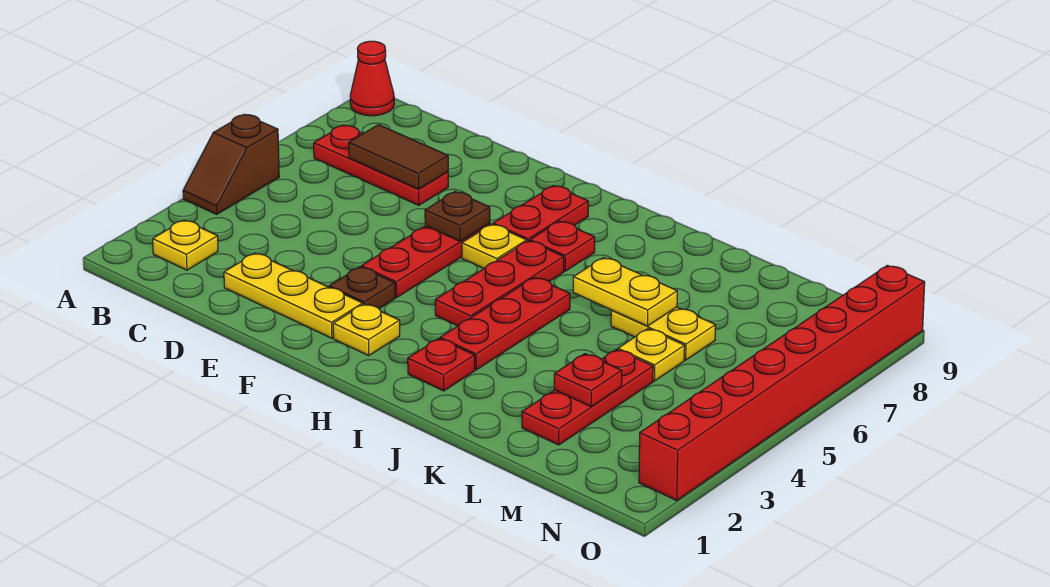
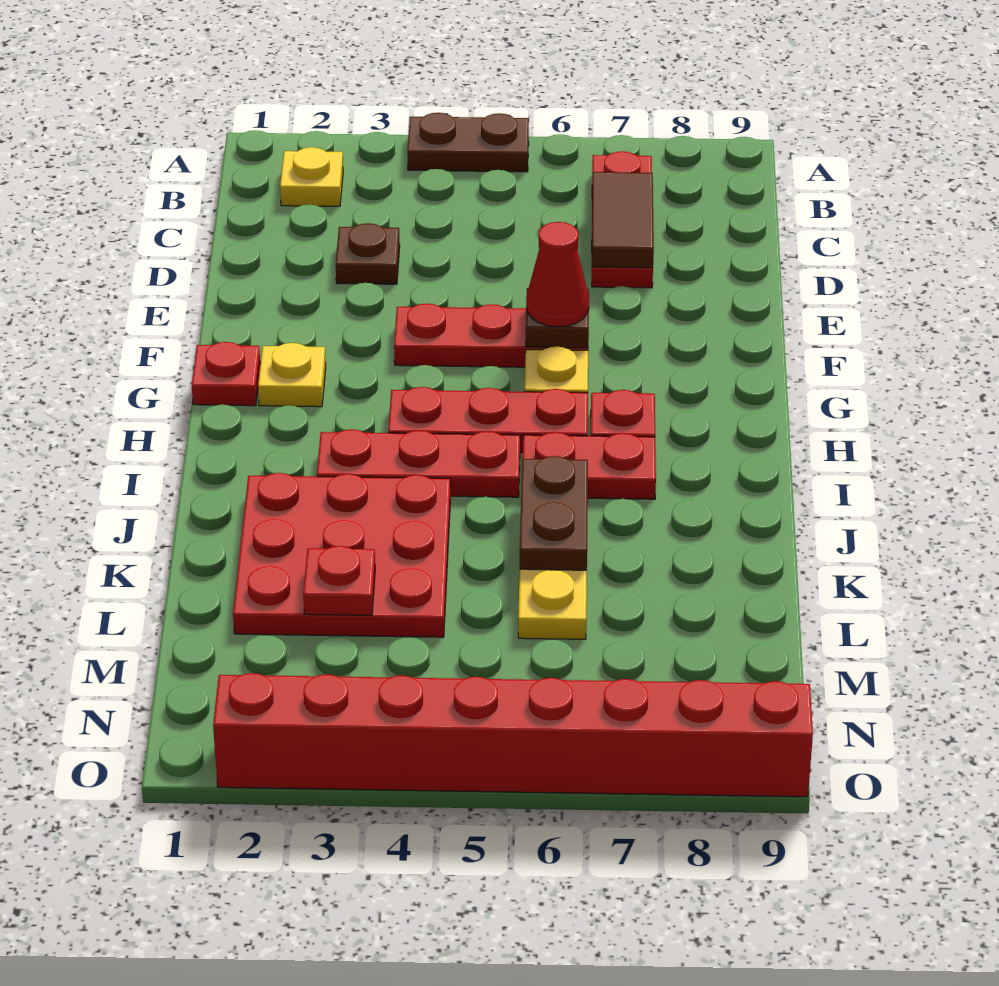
brown 1x2 slope [183,114,279,214] -> brown 1x2 plate [407,113,529,172]
red 1x1 cone [350,41,394,116] -> red 1x1 cone moved to [526,222,589,327]
yellow 1x3 plate [224,253,363,338] -> none
brown 1x1 plate [329,267,395,308] -> brown 1x1 plate moved to [336,223,400,284]
red 1x2 plate [493,186,588,241] -> red 1x2 plate moved to [523,432,656,499]
red 1x1 plate [408,338,475,391] -> red 1x1 plate moved to [192,342,260,406]
yellow 1x2 plate [573,258,677,326] -> brown 1x2 plate [520,456,588,570]
red 1x3 plate [522,349,653,445] -> red 3x3 plate [233,473,450,637]
yellow 1x1 plate [618,329,685,381] -> none

